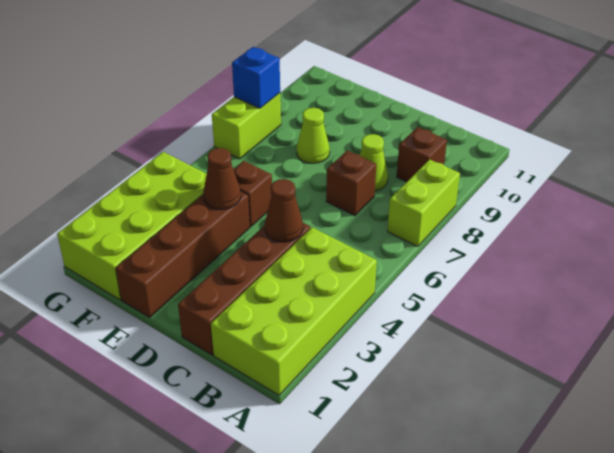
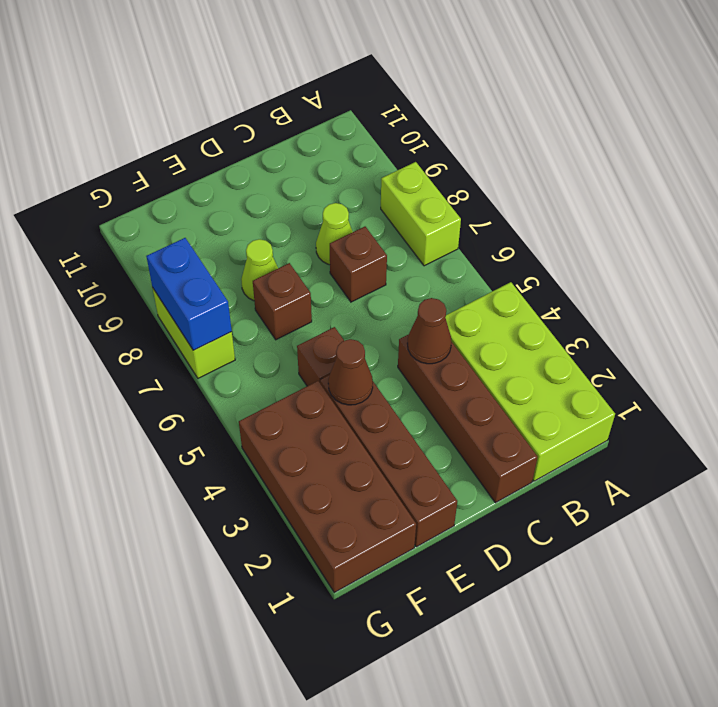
brown 1x1 brick [397,127,447,182] -> brown 1x1 brick moved to [253,263,312,340]
lime 2x4 brick [57,152,207,300] -> brown 2x4 brick [239,381,416,592]
blue 1x1 brick [232,47,280,108] -> blue 1x2 brick [146,238,232,350]

